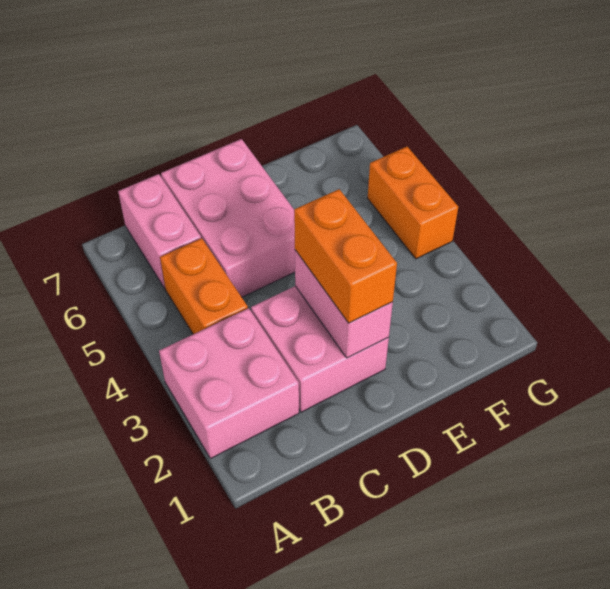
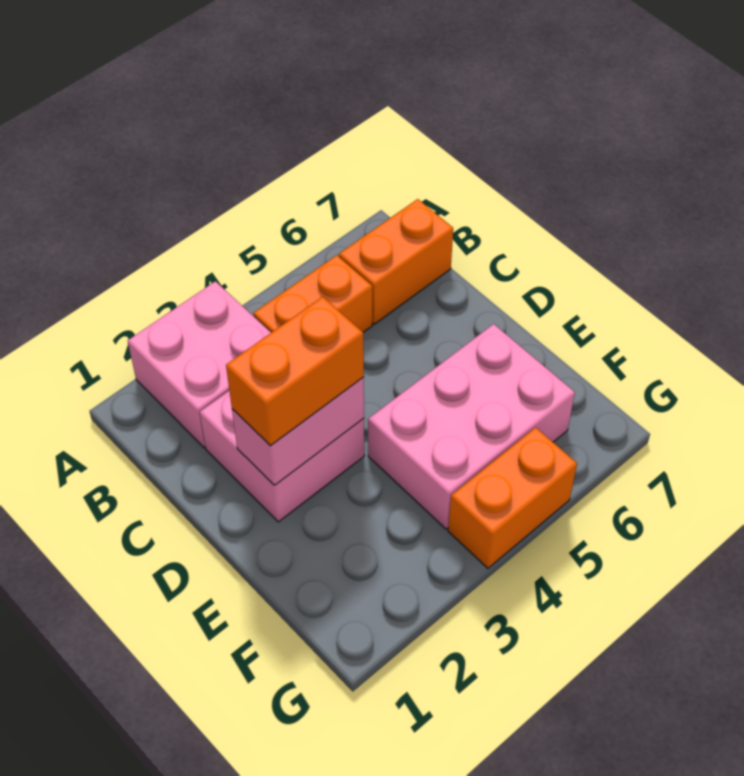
pink 1x2 brick [118,174,201,288] -> orange 1x2 brick [339,199,453,324]
pink 2x3 brick [161,139,295,297] -> pink 2x3 brick moved to [368,324,575,529]

